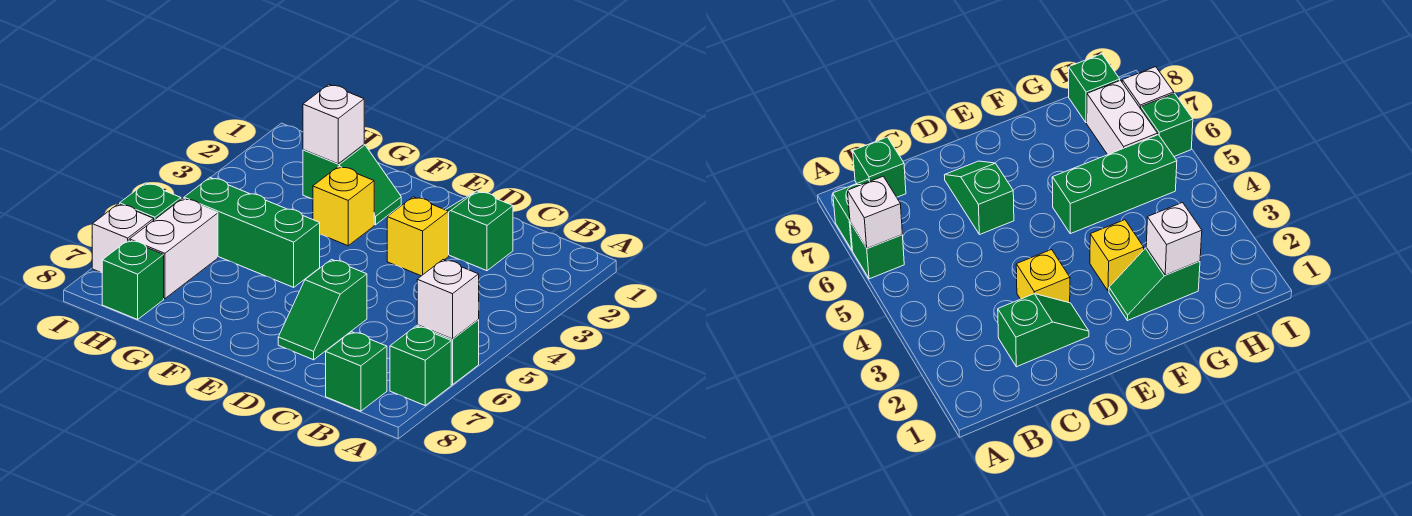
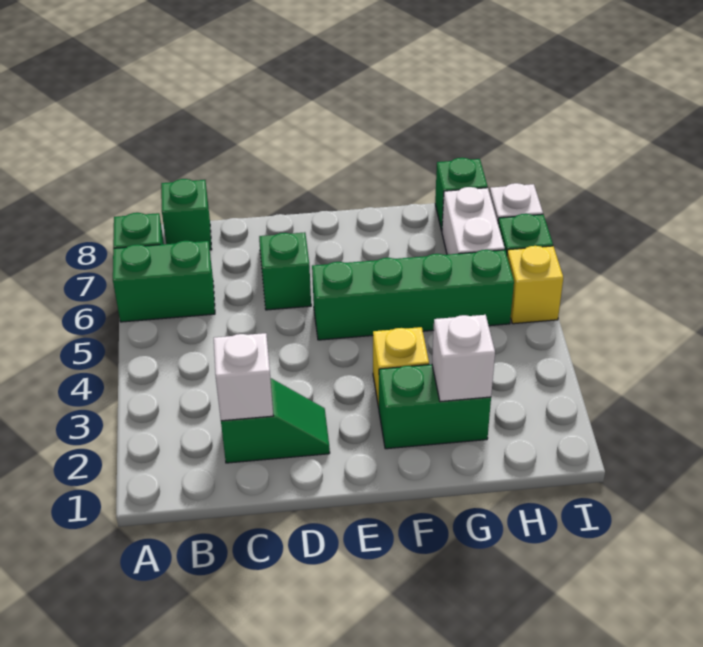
green 1x1 brick [417,320,479,385] -> green 1x2 brick [113,241,215,322]
white 1x1 brick [417,260,479,339] -> white 1x1 brick moved to [214,333,273,421]
yellow 1x1 brick [387,197,449,276] -> yellow 1x1 brick moved to [507,246,563,324]
green 1x2 slope [303,145,401,225] -> green 1x2 brick [379,364,491,449]
green 1x3 brick [184,177,320,287] -> green 1x4 brick [312,250,514,340]

